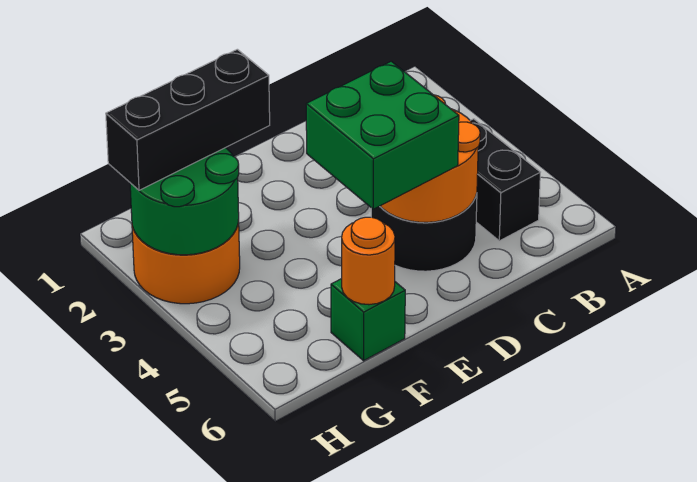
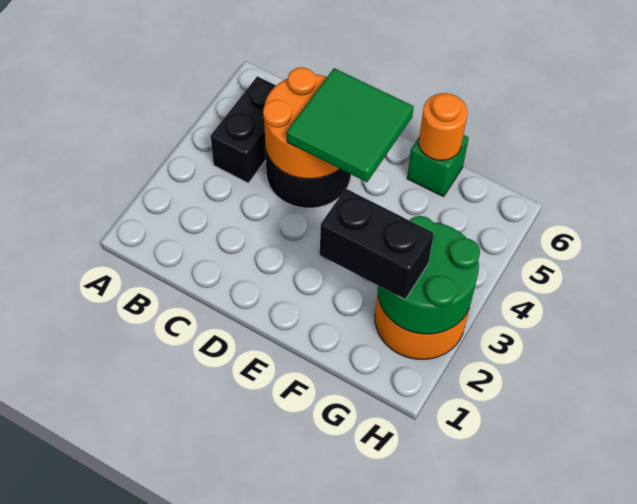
green 2x2 brick [306,61,459,209] -> green 2x2 tile [286,68,414,182]
black 1x3 brick [106,49,270,190] -> black 1x2 brick [320,189,434,299]

